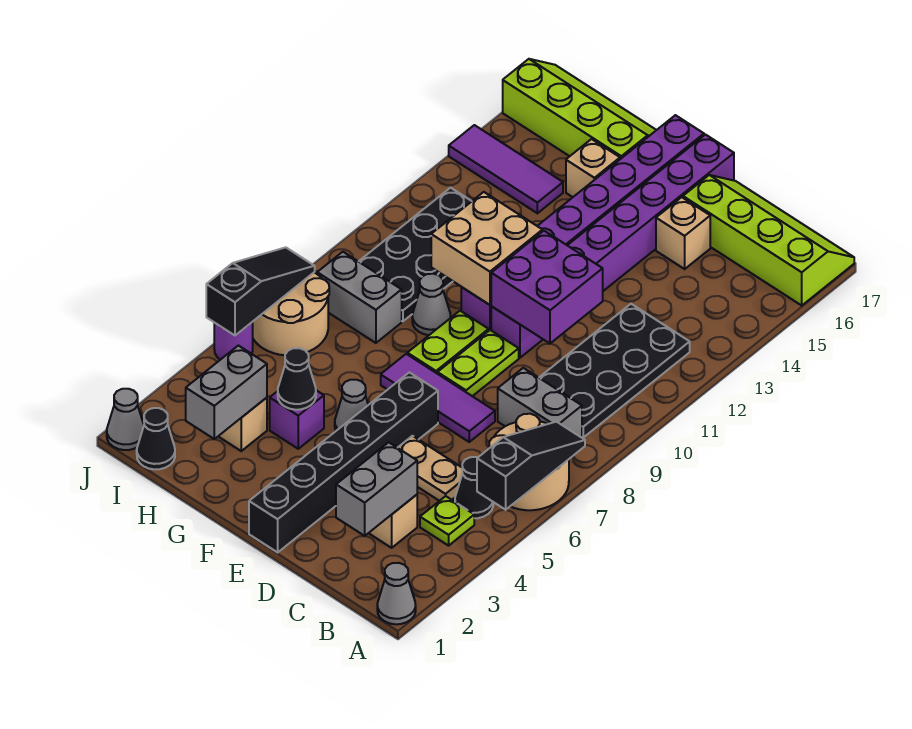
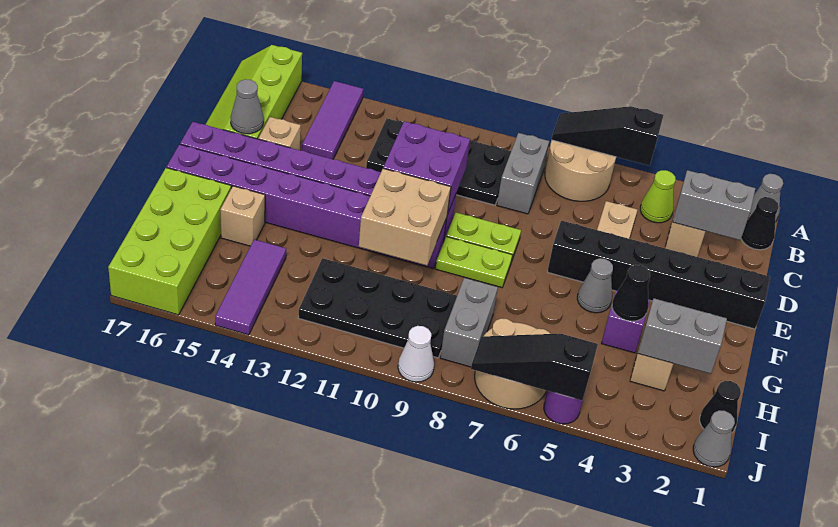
lime 1x1 plate [420,496,474,546] -> lime 1x1 cone [640,170,676,223]
black 1x1 cone [455,457,493,518] -> black 1x1 cone moved to [741,197,779,250]
purple 1x3 tile [381,354,495,442] -> purple 1x3 tile moved to [302,81,363,159]
grey 1x1 cone [412,274,451,335] -> grey 1x1 cone moved to [231,79,264,134]
lime 2x4 slope [503,59,656,159] -> lime 2x4 brick [108,168,231,315]
none -> white 1x1 cone [398,326,434,382]

